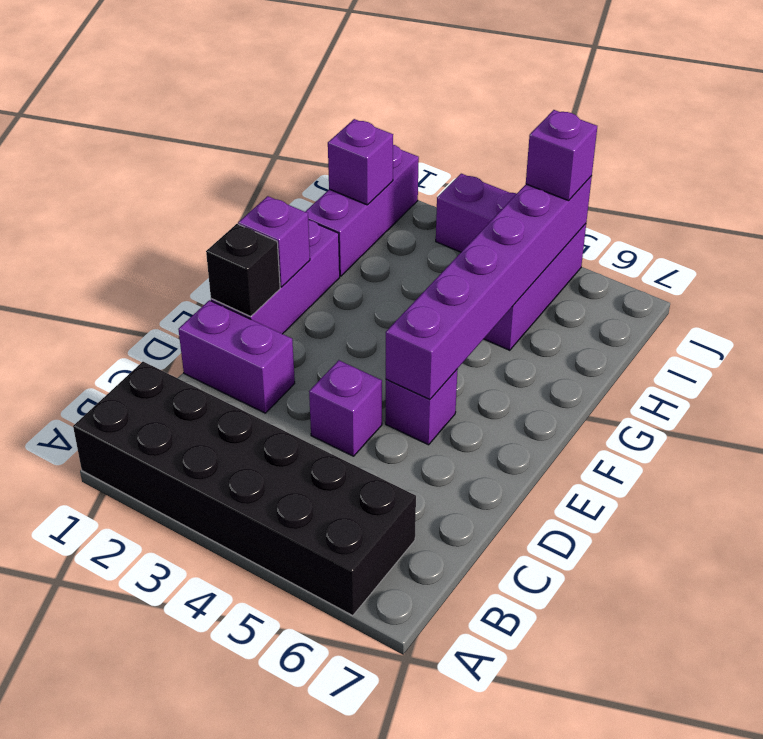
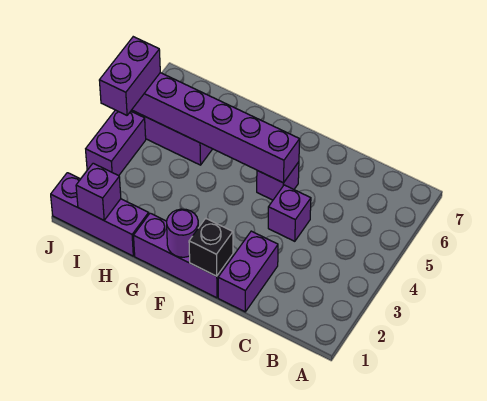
black 2x6 brick [73,362,416,616] -> none
purple 1x1 brick [238,196,310,287] -> purple 1x1 round brick [167,209,198,257]
purple 1x1 brick [526,110,597,201] -> purple 1x2 brick [99,37,160,115]

